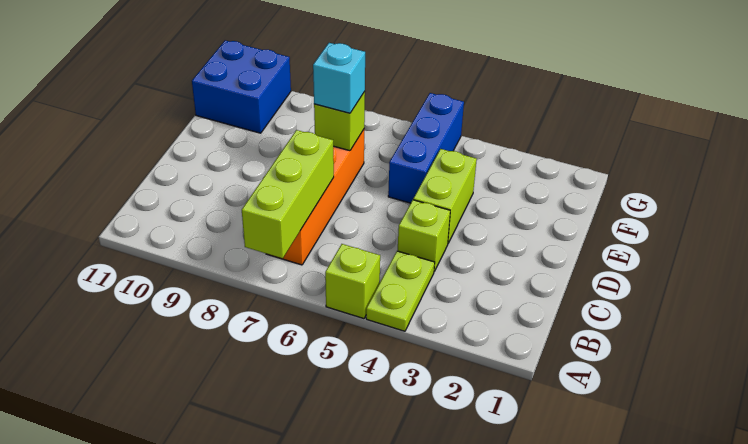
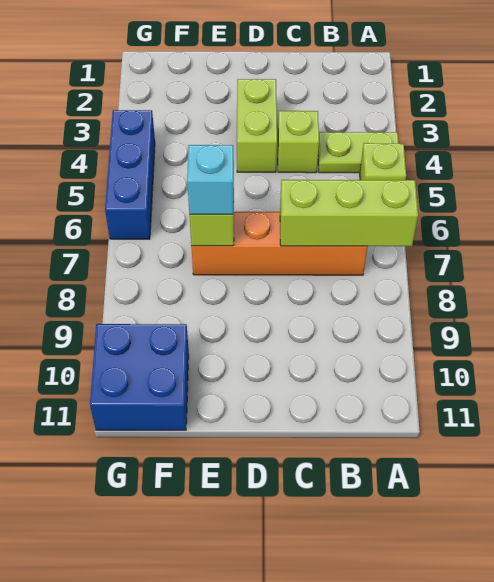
lime 1x2 brick [413,149,477,243] -> lime 1x2 brick turned to [237,79,277,172]
blue 1x3 brick [388,93,464,203] -> blue 1x3 brick turned to [105,110,155,239]

